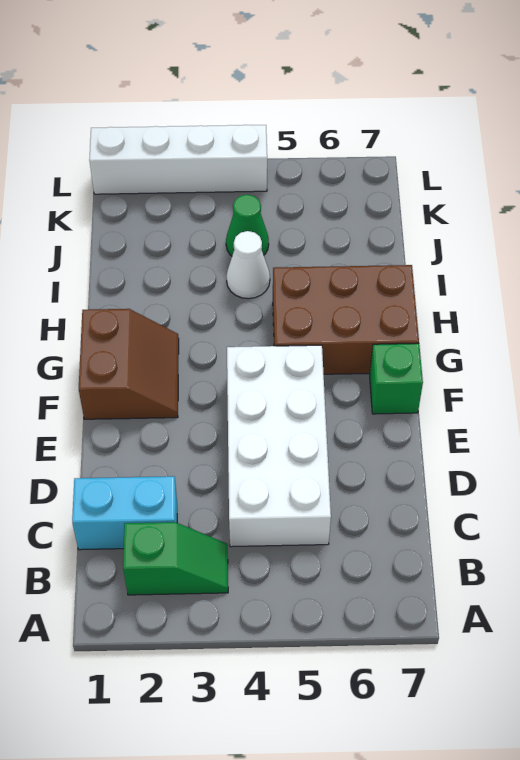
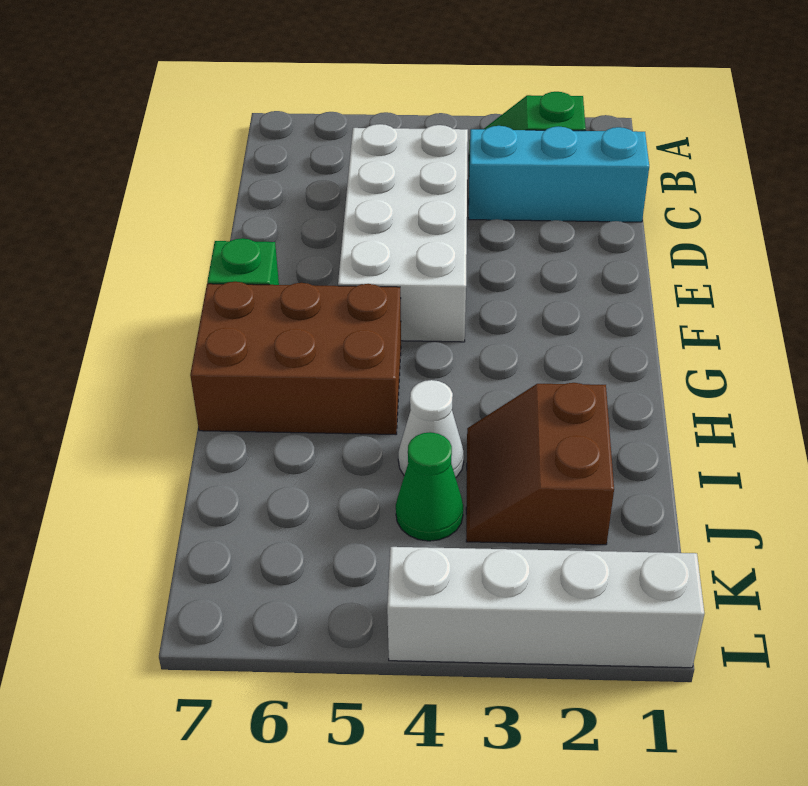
cyan 1x2 brick [72,476,177,550] -> cyan 1x3 brick [469,126,649,222]
brown 2x2 slope [79,309,179,419] -> brown 2x2 slope moved to [466,383,614,545]

